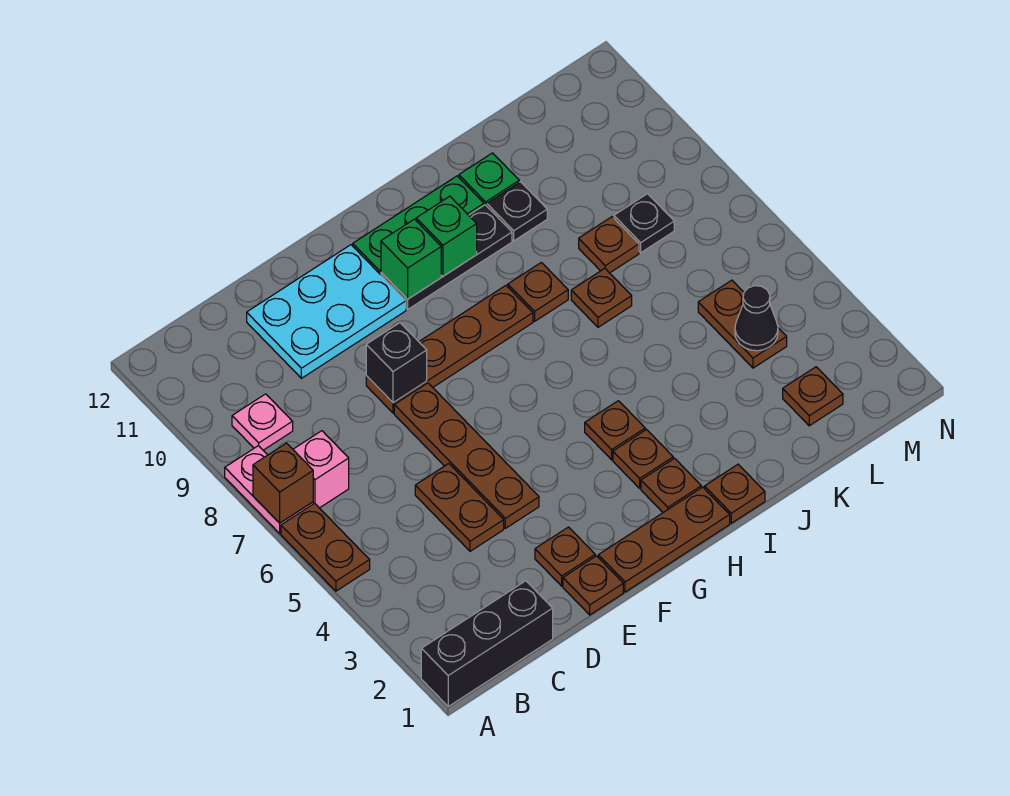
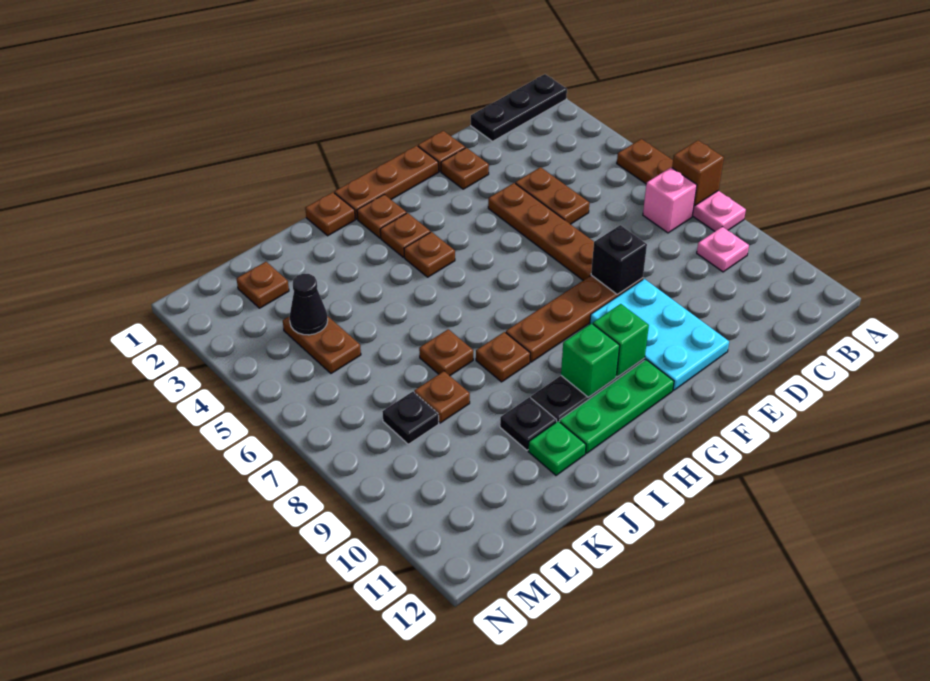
black 1x3 brick [421,581,553,706] -> black 1x3 plate [471,74,567,141]
cyan 2x3 plate [247,245,406,378] -> cyan 2x3 plate turned to [590,279,729,390]

